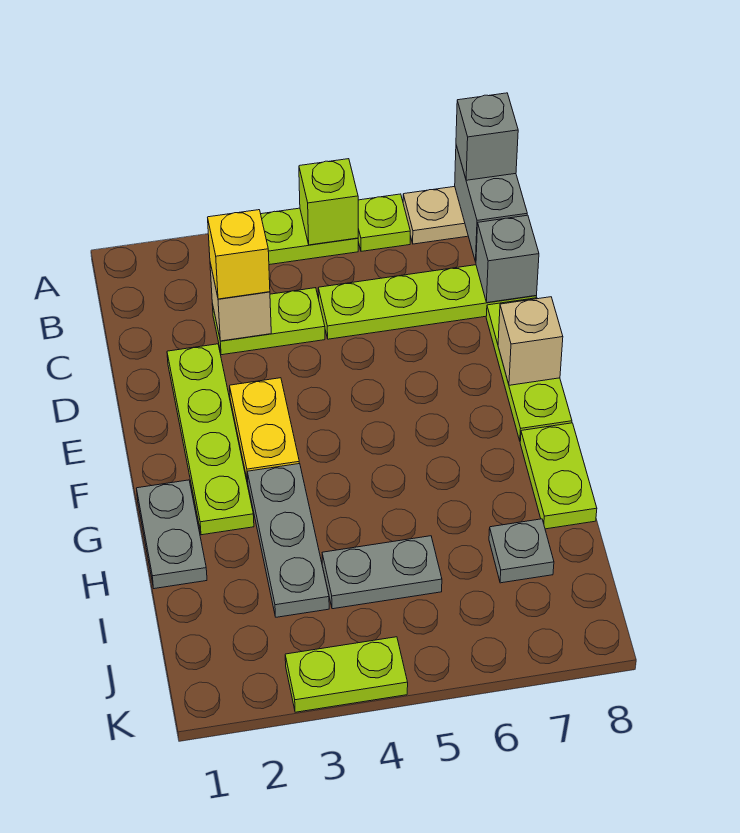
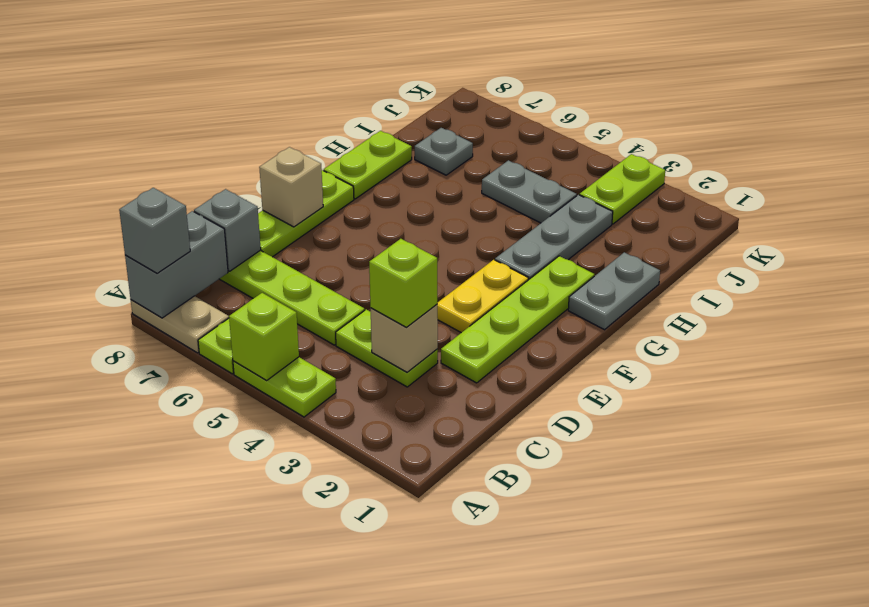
yellow 1x1 brick [208,210,270,299] -> lime 1x1 brick [369,239,437,327]
lime 1x2 plate [285,637,408,712] -> lime 1x2 plate turned to [580,154,665,224]

